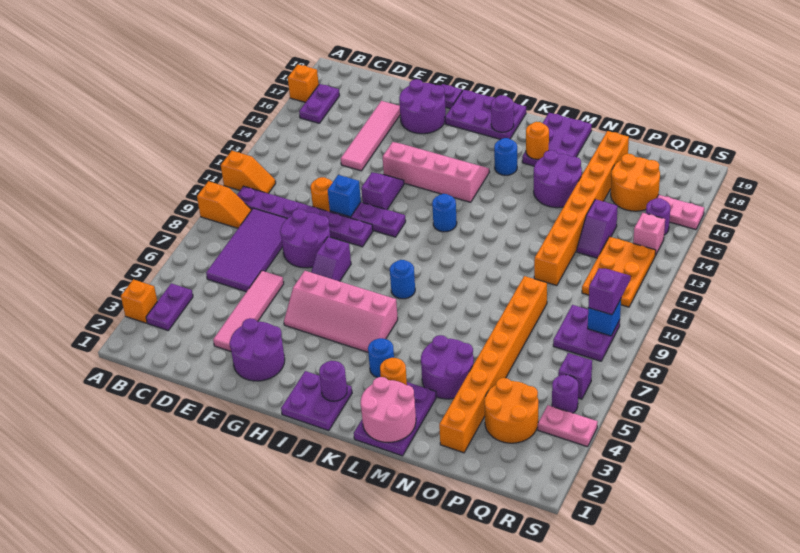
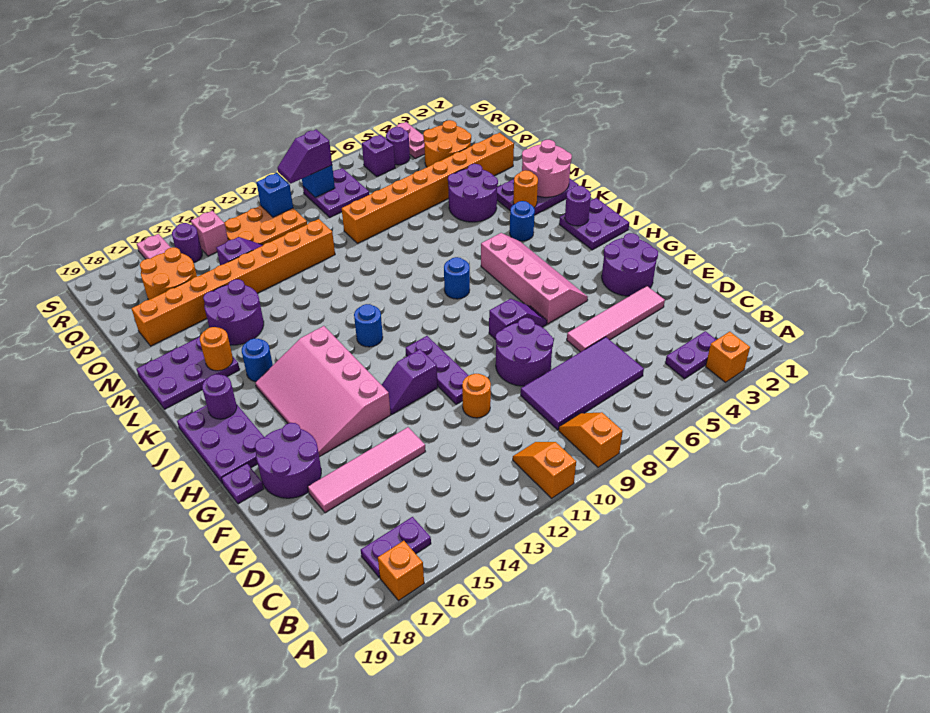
purple 1x6 plate [237,186,373,247] -> none
blue 1x1 brick [328,175,361,217] -> blue 1x1 brick moved to [256,173,293,217]
pink 2x4 slope [383,142,489,202] -> pink 3x4 slope [255,326,391,457]

